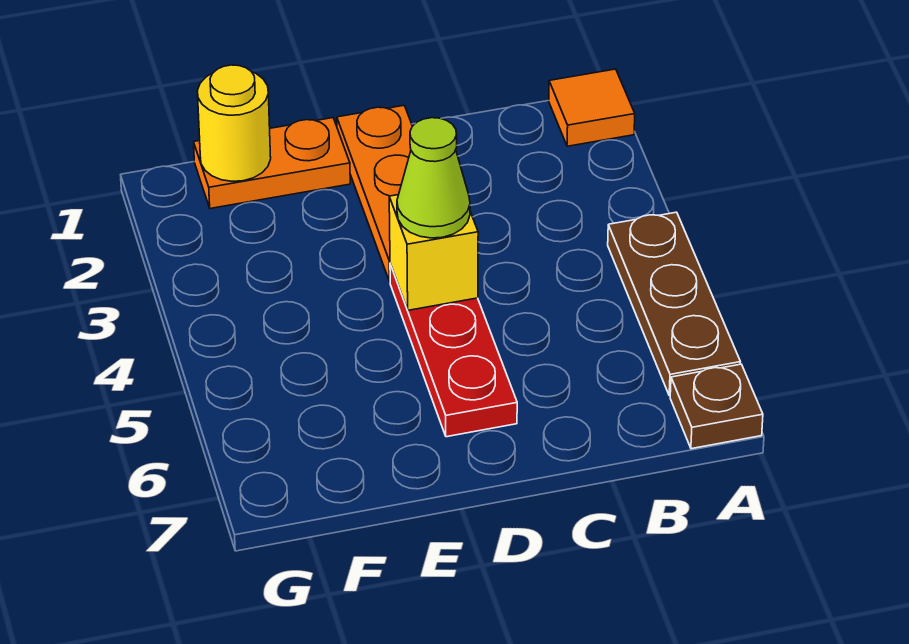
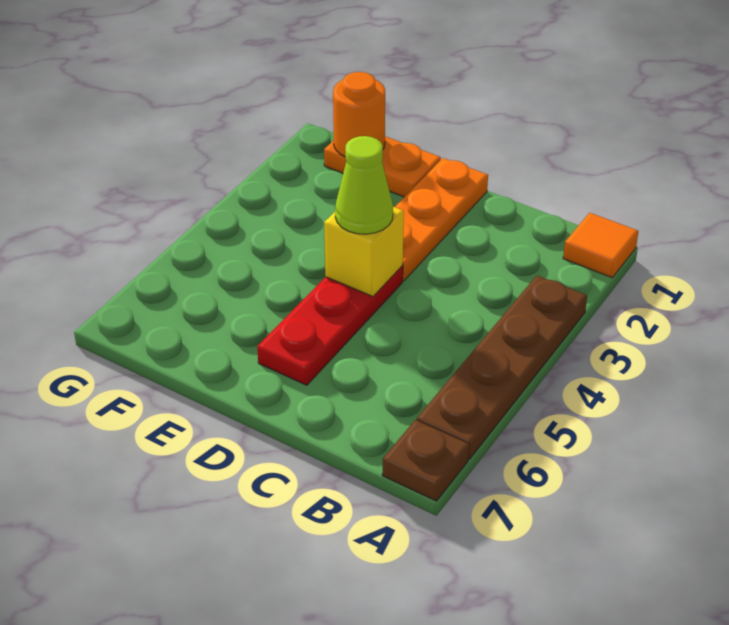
brown 1x3 plate [608,212,740,396] -> brown 1x4 plate [417,276,587,459]
yellow 1x1 round brick [197,65,271,181] -> orange 1x1 round brick [333,72,385,157]

